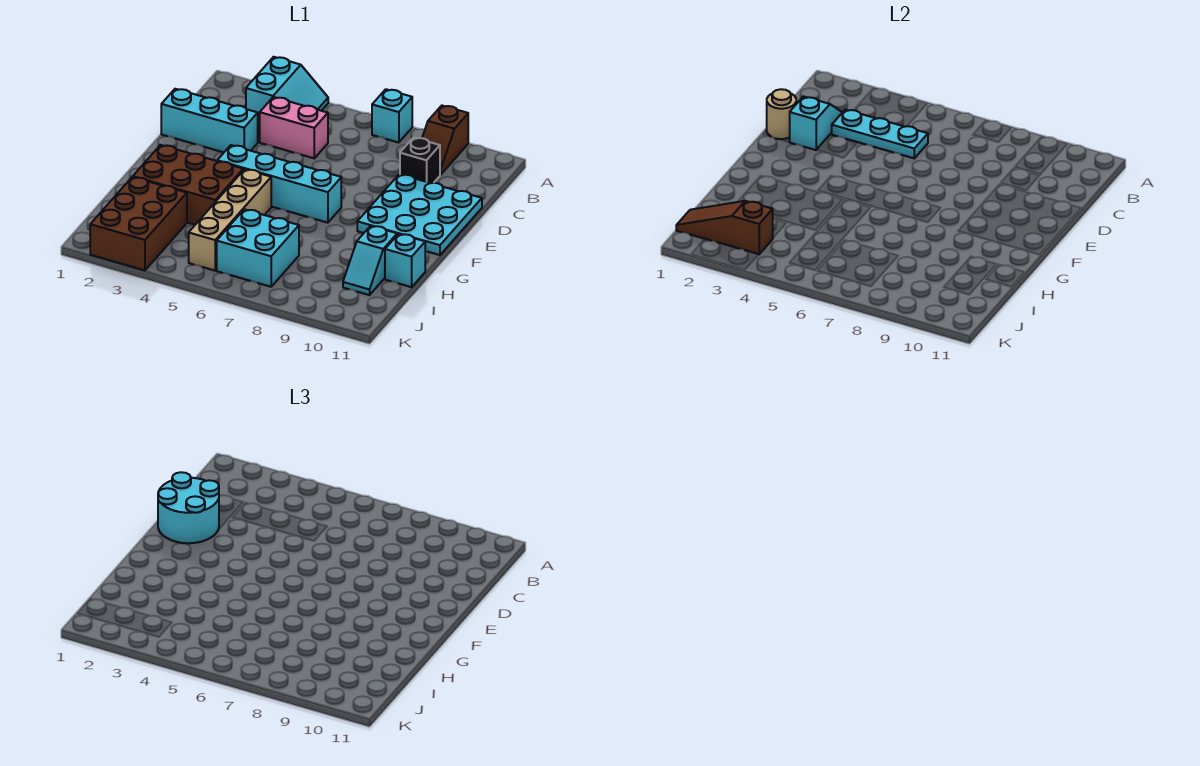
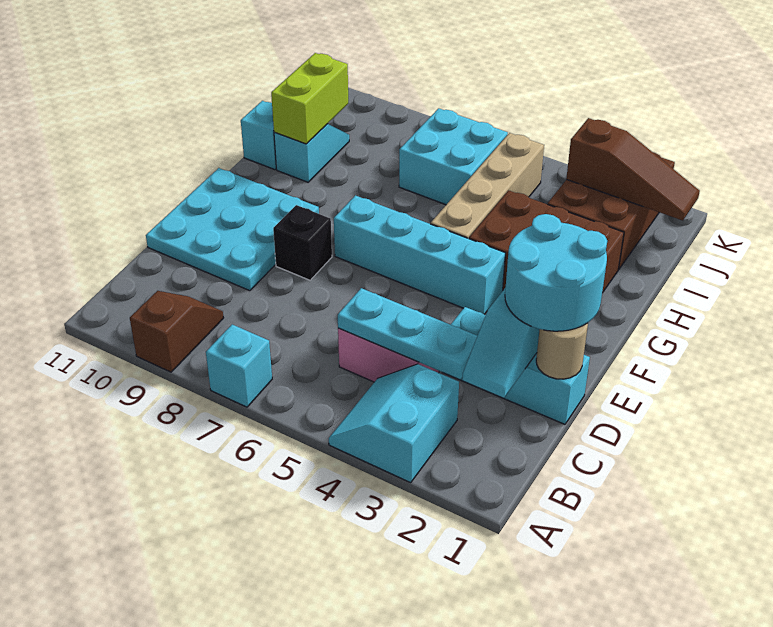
black 1x1 brick [400,138,440,183] -> black 1x1 brick moved to [273,205,332,280]
none -> lime 1x2 brick [271,53,348,144]

